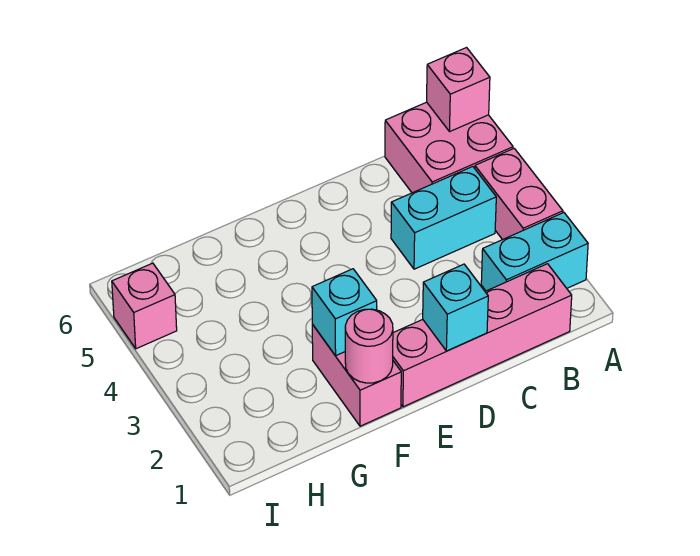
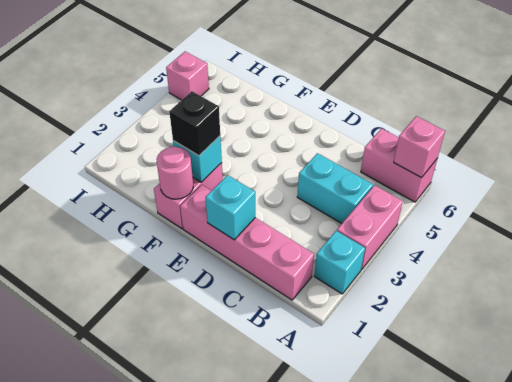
cyan 1x2 brick [481,213,588,291] -> cyan 1x1 brick [314,231,365,294]
pink 2x2 brick [385,102,513,193] -> pink 1x2 brick [361,128,437,202]
none -> black 1x1 brick [169,91,220,156]

